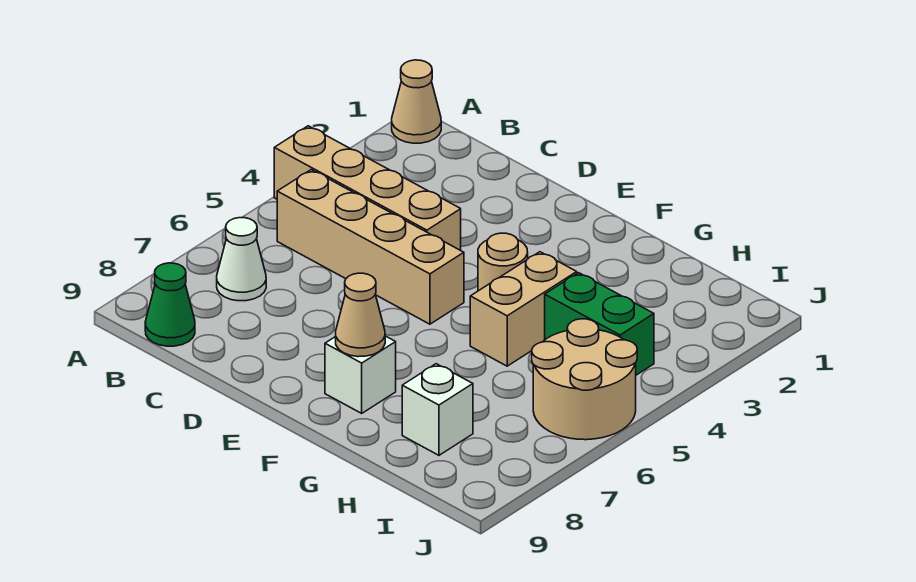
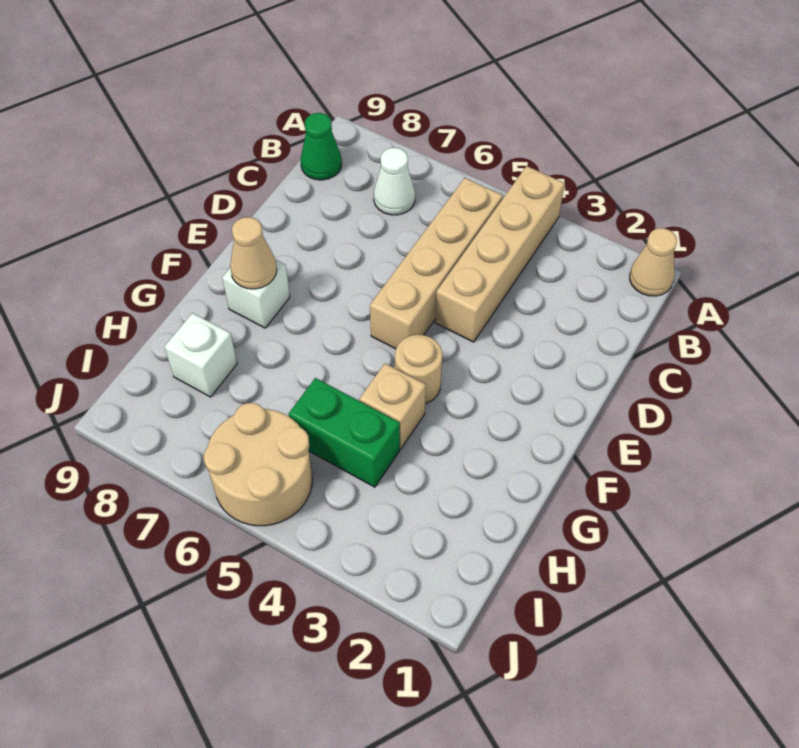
tan 1x2 brick [470,252,577,366] -> tan 1x1 brick [359,364,426,449]
green 1x2 brick [545,273,654,375] -> green 1x2 brick turned to [289,378,400,487]

